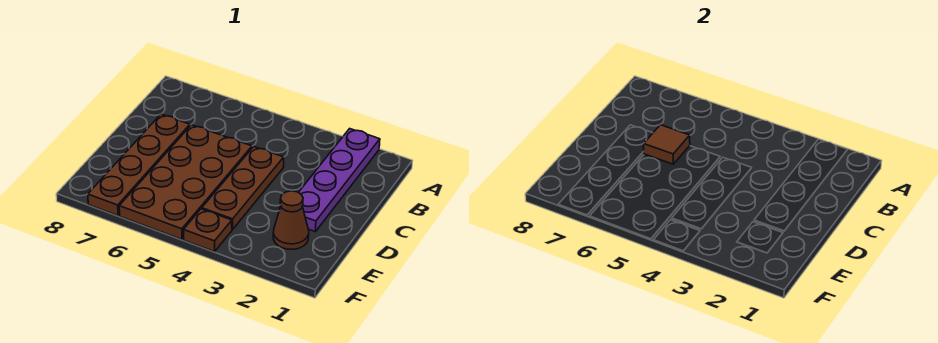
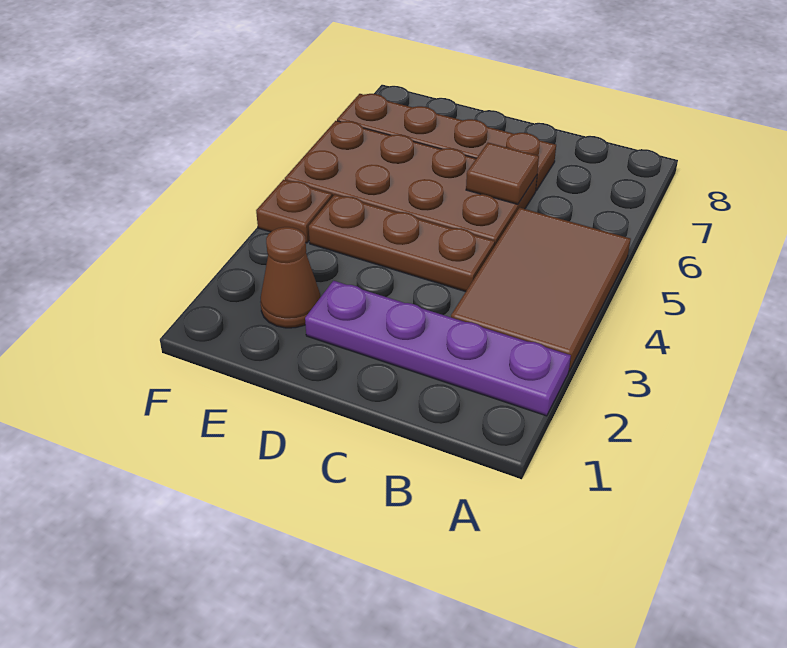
none -> brown 2x3 tile [451,208,631,371]

